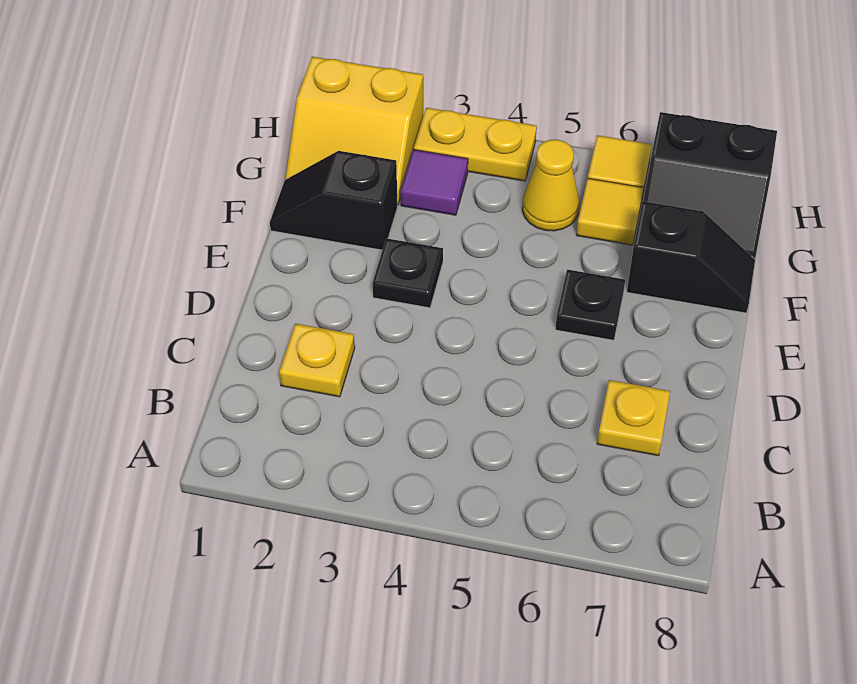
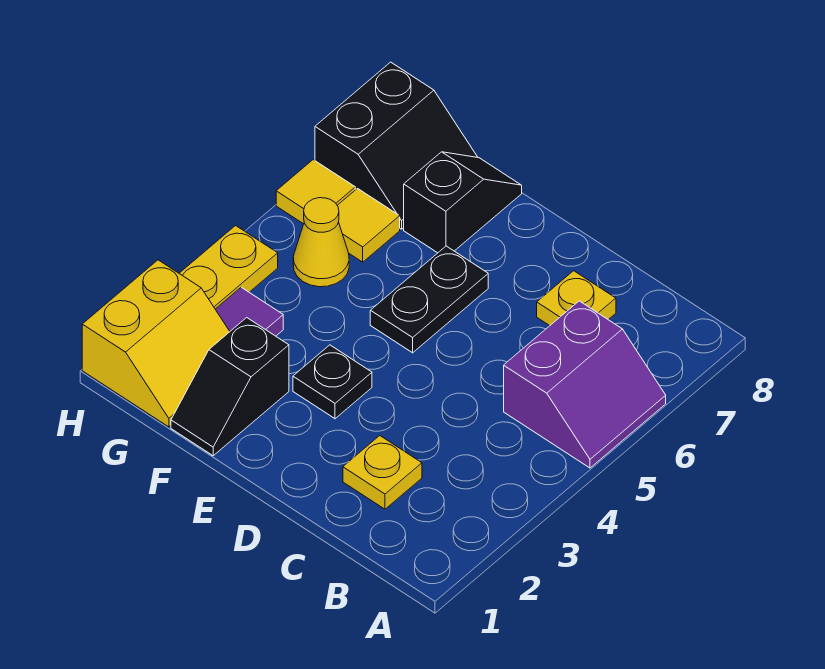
none -> purple 2x2 slope [504,301,666,468]
black 1x1 plate [555,270,625,340] -> black 1x2 plate [370,246,488,353]

